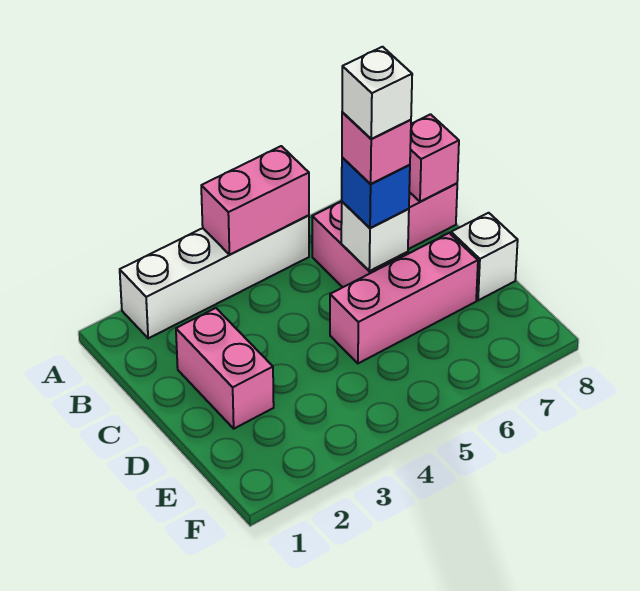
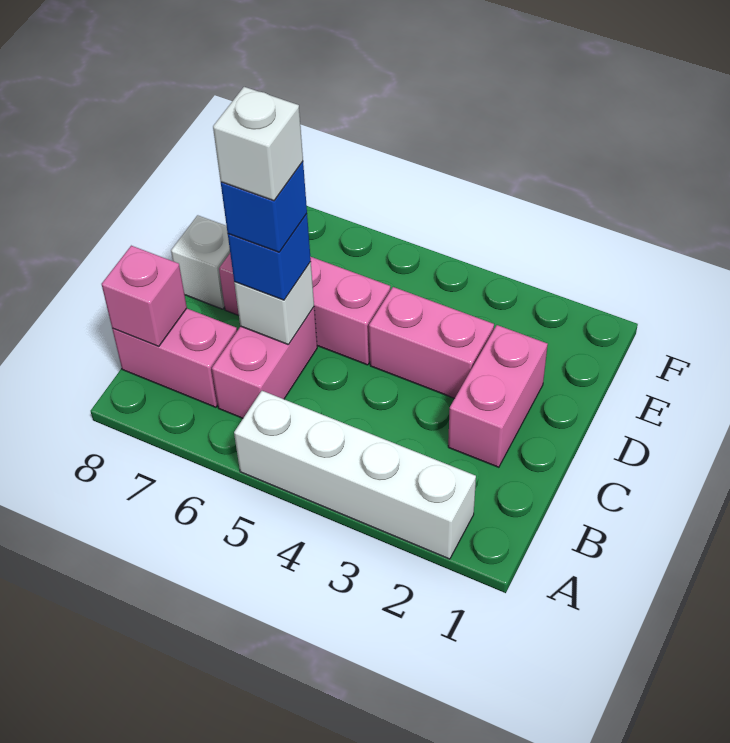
pink 1x2 brick [201,146,309,255] -> pink 1x2 brick moved to [369,287,494,398]
pink 1x1 brick [342,112,411,184] -> blue 1x1 brick [221,162,307,252]

